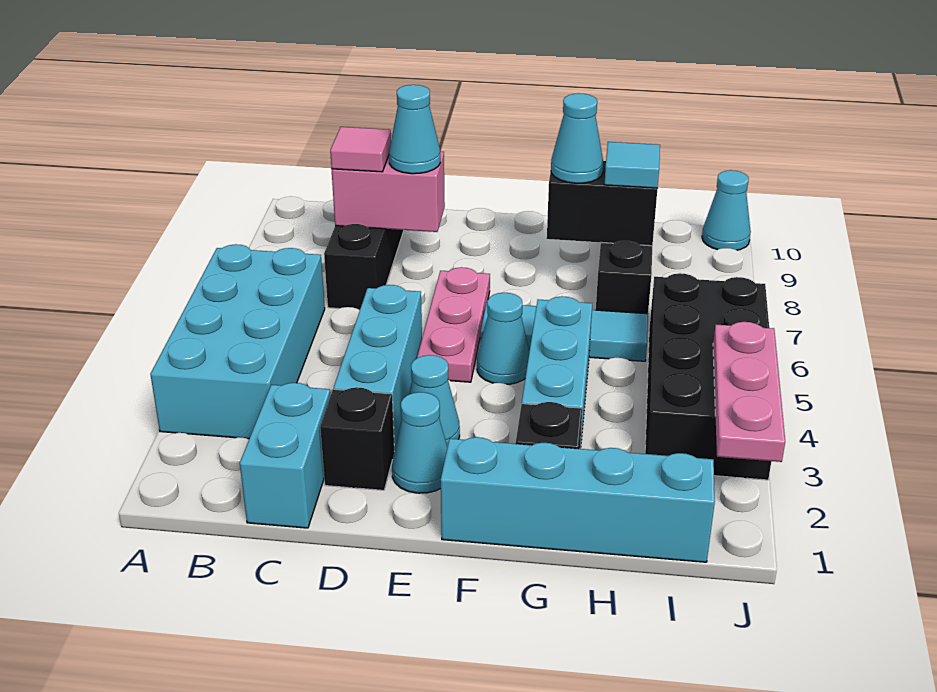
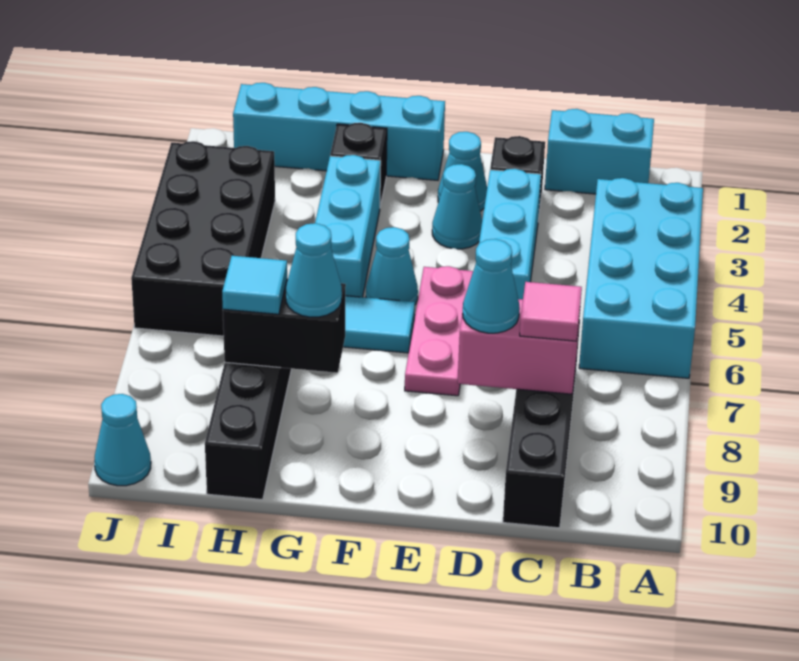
cyan 1x2 brick [240,383,330,528] -> cyan 1x2 brick turned to [545,109,654,194]
pink 1x3 plate [713,322,785,462] -> none

